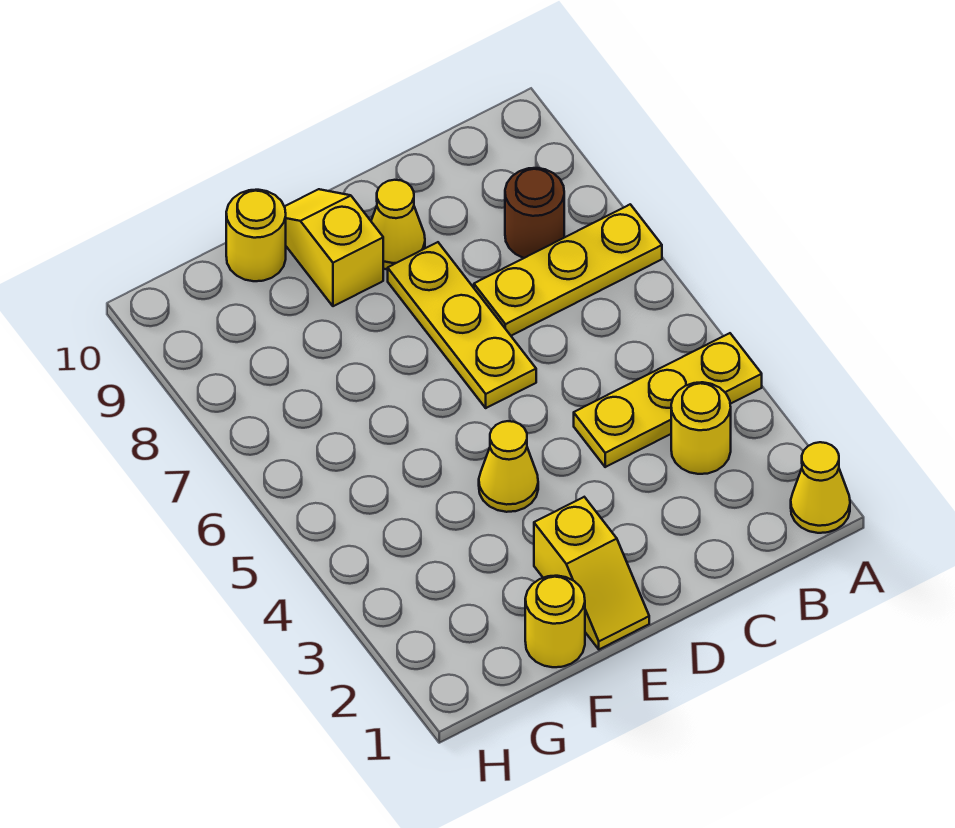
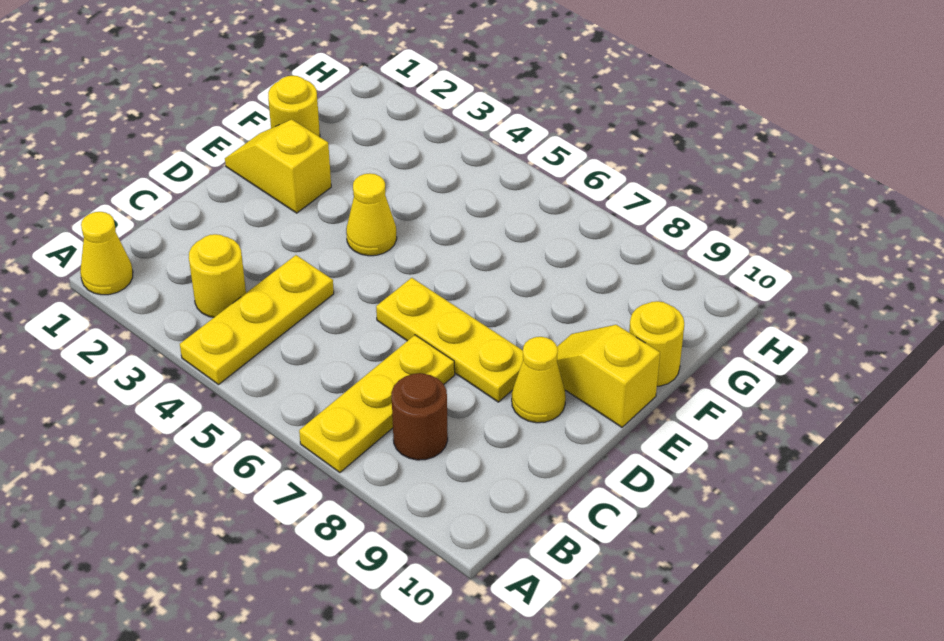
yellow 1x2 slope [284,189,383,306] -> yellow 1x2 slope turned to [557,325,660,427]

